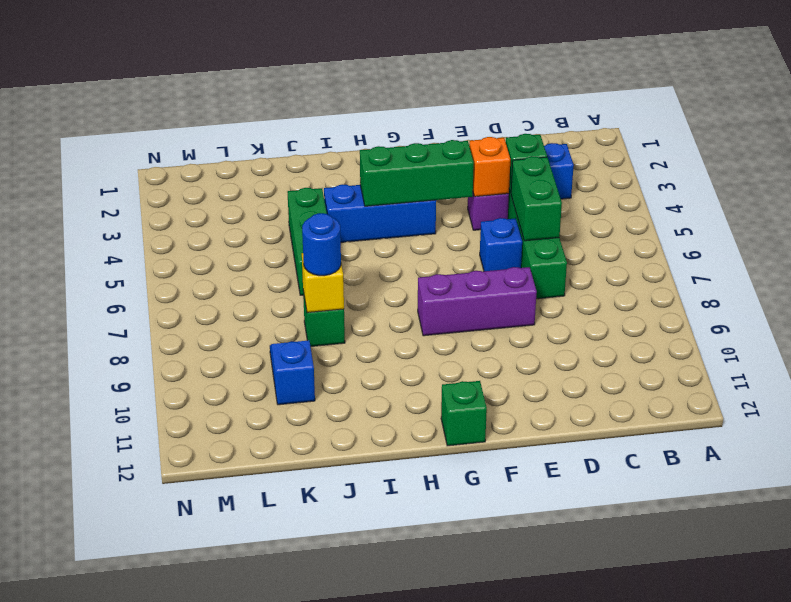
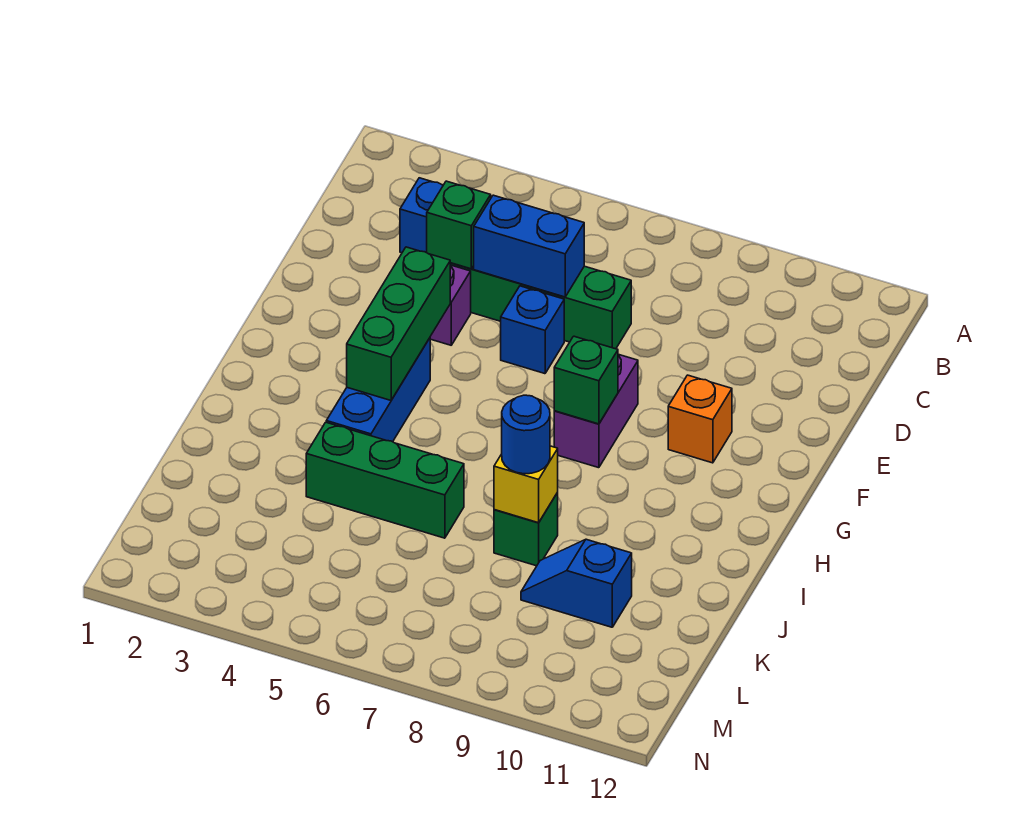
green 1x2 brick [511,156,562,241] -> blue 1x2 brick [474,195,584,297]
orange 1x1 brick [469,137,510,197] -> orange 1x1 brick moved to [668,375,732,463]
purple 1x3 brick [418,267,537,336] -> purple 1x2 brick [554,354,638,468]
green 1x1 brick [441,381,487,446] -> green 1x1 brick moved to [554,336,618,424]

